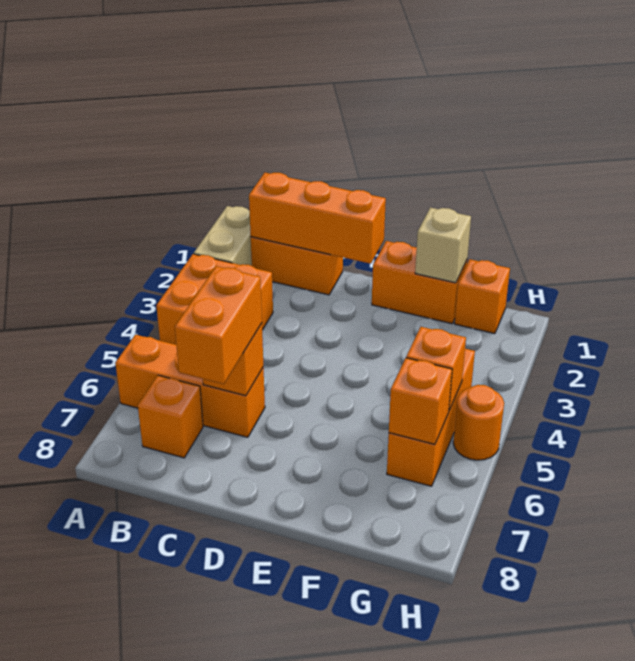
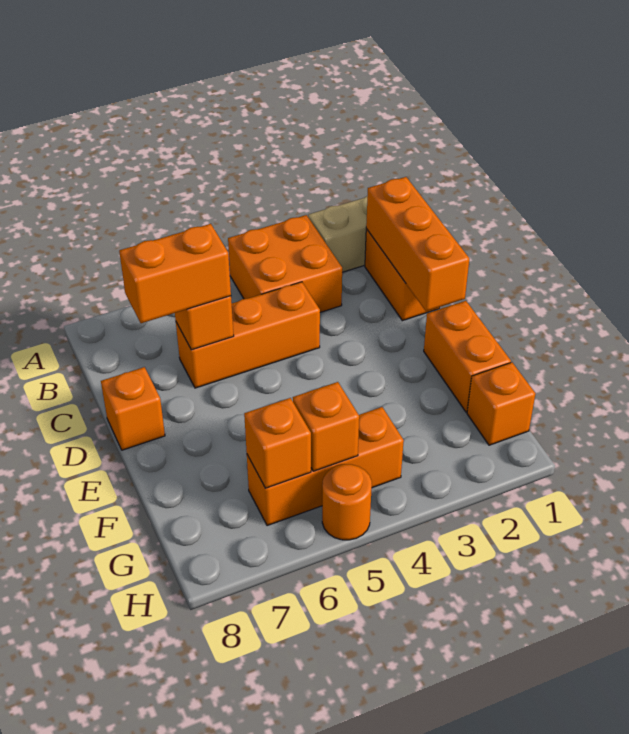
orange 1x3 brick [115,335,265,437] -> orange 1x3 brick turned to [176,282,320,388]
orange 1x1 brick [138,375,203,458] -> orange 1x1 brick moved to [101,367,165,450]
tan 1x1 brick [415,207,471,283] -> none

